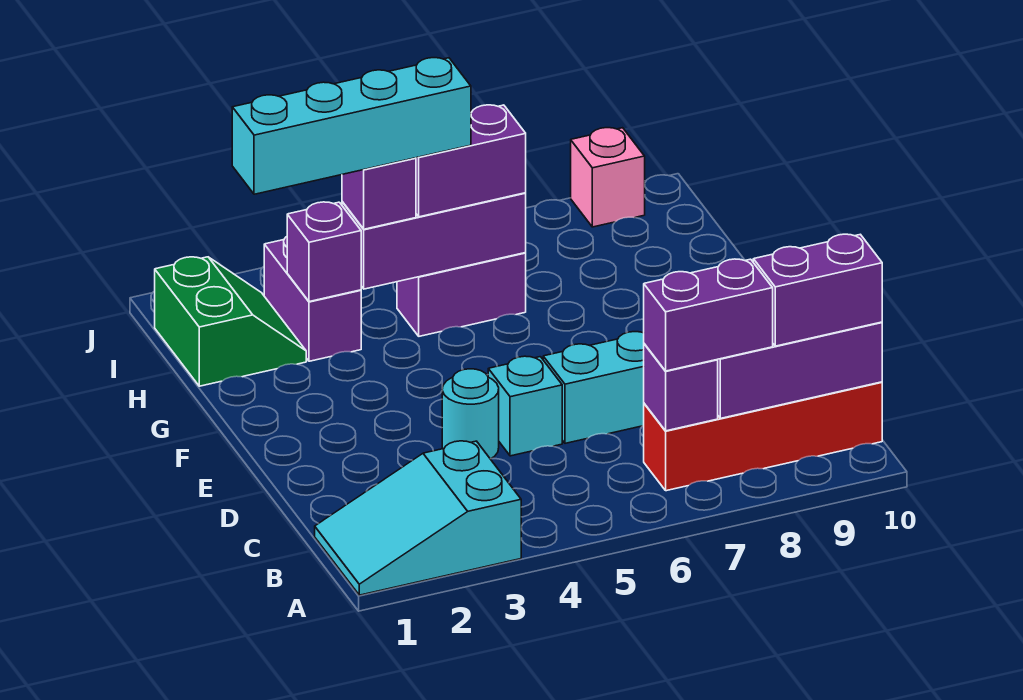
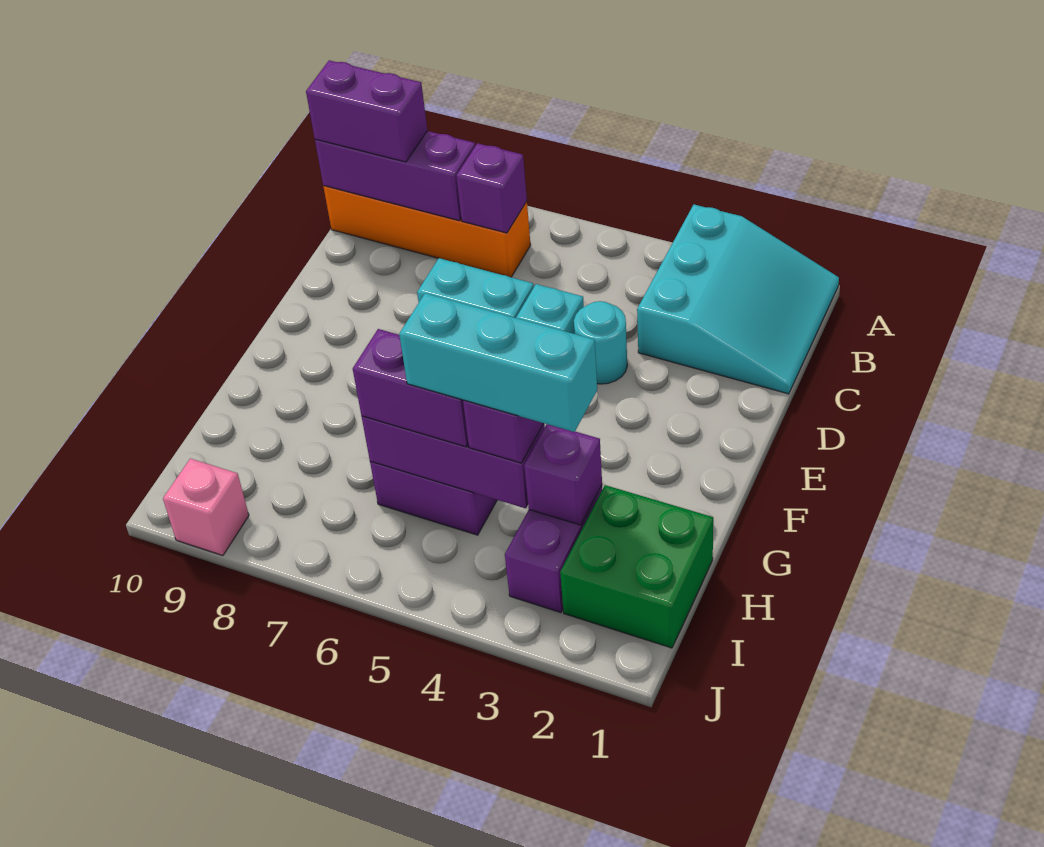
cyan 2x3 slope [315,441,521,595] -> cyan 3x3 slope [637,205,839,394]
red 1x4 brick [644,382,882,491] -> orange 1x4 brick [323,186,531,277]
purple 1x2 brick [644,259,773,371] -> none
green 2x2 slope [155,257,306,386] -> green 2x2 brick [560,485,713,648]
cyan 1x4 brick [232,58,471,194] -> cyan 1x3 brick [399,293,597,432]

